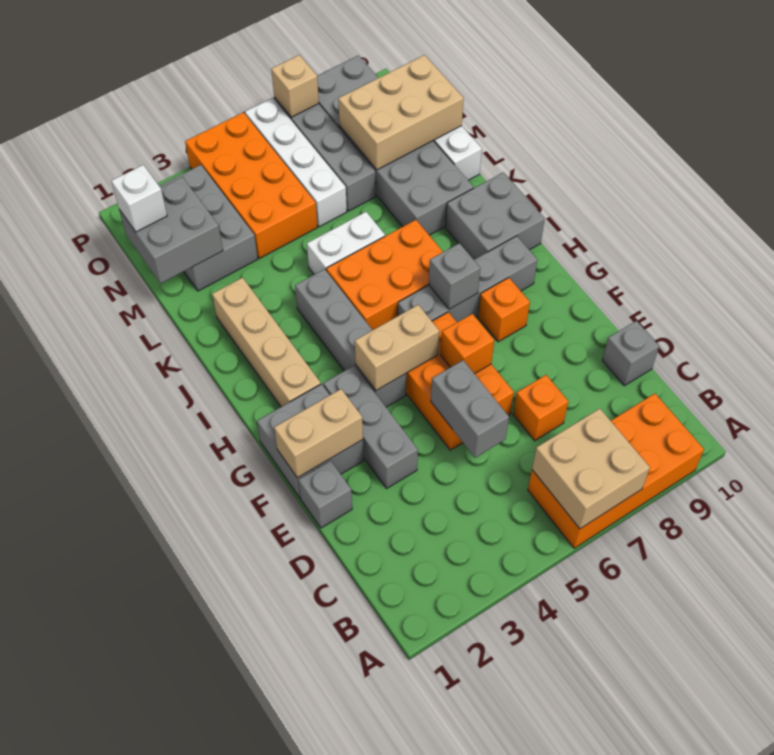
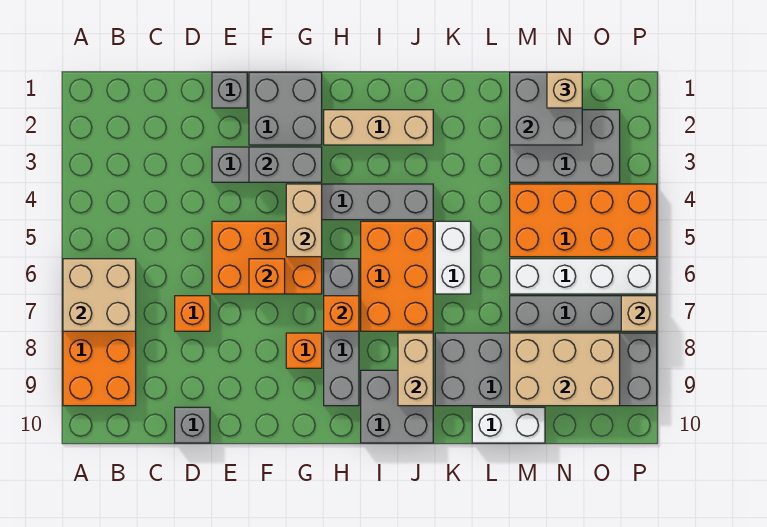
grey 1x2 brick [431,360,509,458] -> grey 1x2 brick moved to [249,147,322,182]
tan 1x2 brick [274,389,363,478] -> tan 1x2 brick moved to [398,333,433,406]
tan 1x4 brick [212,278,321,407] -> tan 1x3 brick [324,110,433,145]
grey 1x1 brick [429,243,480,309] -> orange 1x1 brick [324,296,359,331]
tan 2x3 brick [338,55,464,170] -> tan 2x3 brick turned to [510,333,620,406]
white 1x1 brick [111,165,167,232] -> tan 1x1 brick [547,72,582,108]

